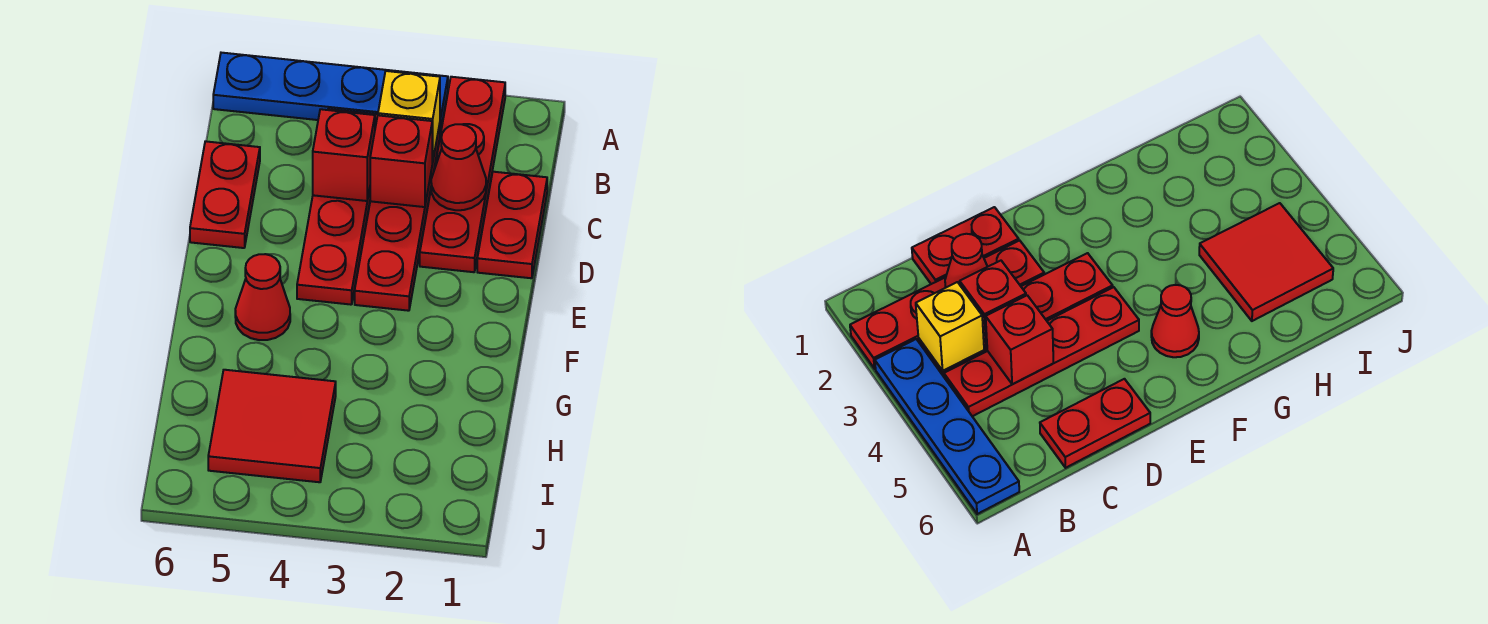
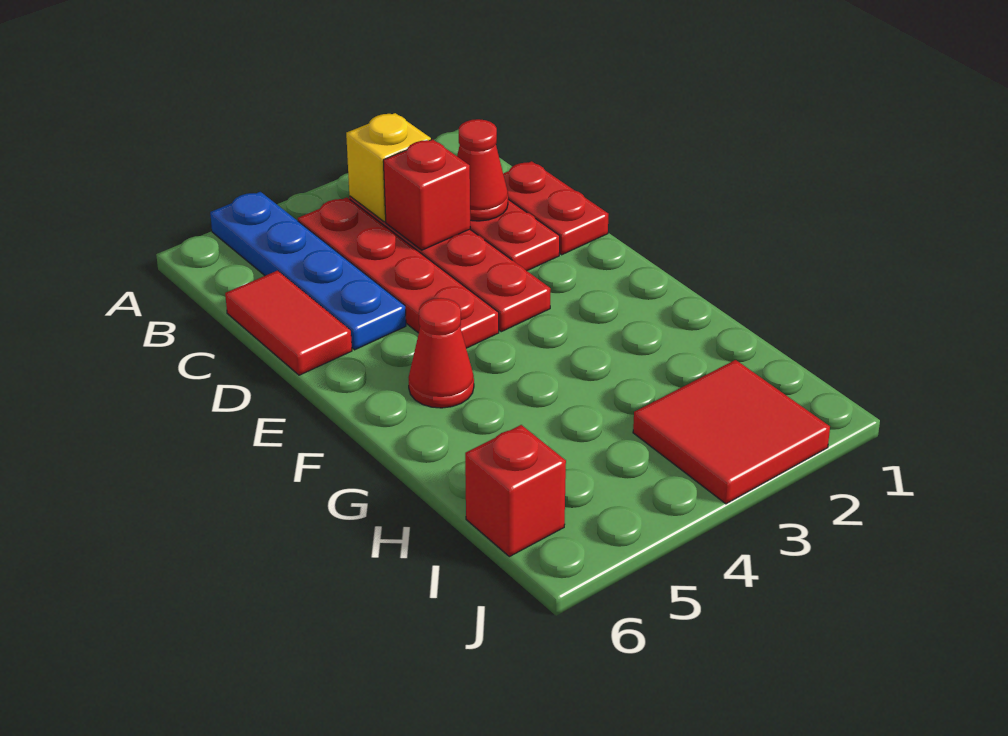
blue 1x4 plate [213,53,448,133] -> blue 1x4 plate turned to [210,192,406,350]
red 1x1 brick [313,109,375,201] -> red 1x1 brick moved to [465,425,566,557]
red 1x2 plate [190,141,260,248] -> red 1x2 tile [225,271,352,375]
red 2x2 tile [208,370,336,482] -> red 2x2 tile moved to [633,360,830,504]

